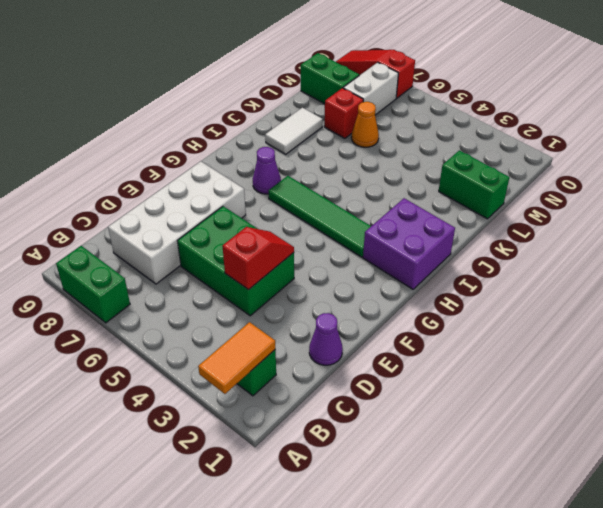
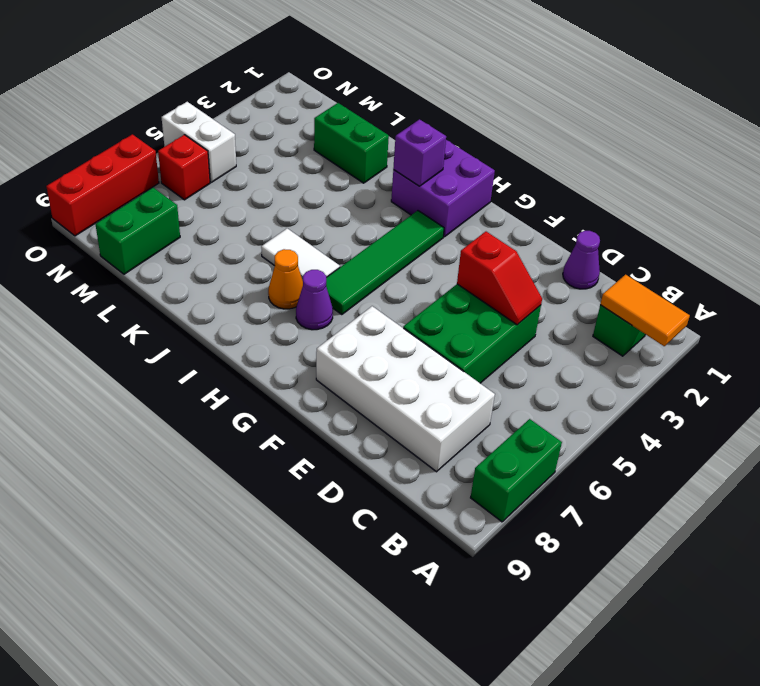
red 1x2 slope [223,227,294,290] -> red 1x2 slope turned to [457,232,542,325]
none -> purple 1x1 brick [393,119,446,186]
white 1x2 tile [265,108,323,154] -> white 1x2 tile moved to [261,228,340,280]
green 1x2 brick [439,150,509,219] -> green 1x2 brick turned to [314,103,389,183]
orange 1x1 cone [351,102,379,147] -> orange 1x1 cone moved to [268,249,303,309]
red 1x1 brick [324,88,363,138] -> red 1x1 brick moved to [158,135,210,200]
white 1x2 brick [343,62,398,115] -> white 1x2 brick moved to [162,102,236,182]
red 1x3 slope [336,50,415,98] -> red 1x3 brick [46,134,159,236]

